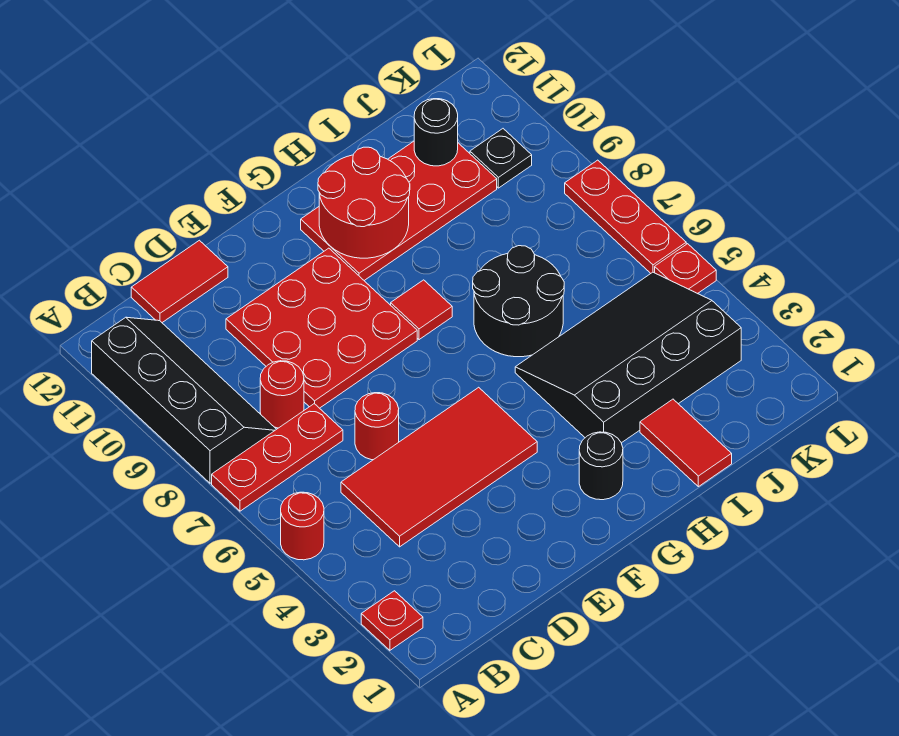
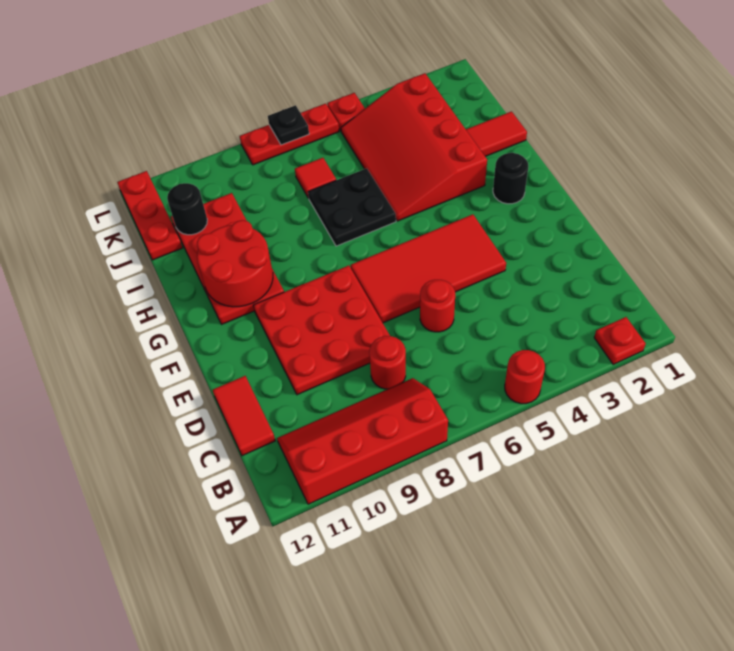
red 1x3 plate [212,404,343,511] -> red 1x3 plate moved to [117,171,183,260]
black 2x4 slope [92,317,276,483] -> red 2x4 slope [277,378,448,504]
red 2x4 tile [341,387,537,547] -> red 2x4 tile turned to [351,214,506,323]
red 1x1 tile [391,280,452,340] -> red 1x1 tile moved to [295,158,336,198]
black 3x4 slope [515,272,741,443] -> red 3x4 slope [341,73,487,221]
black 2x2 round brick [473,246,564,357] -> black 2x2 plate [308,168,396,246]
black 1x1 plate [470,129,532,188] -> black 1x1 plate moved to [268,105,309,145]

